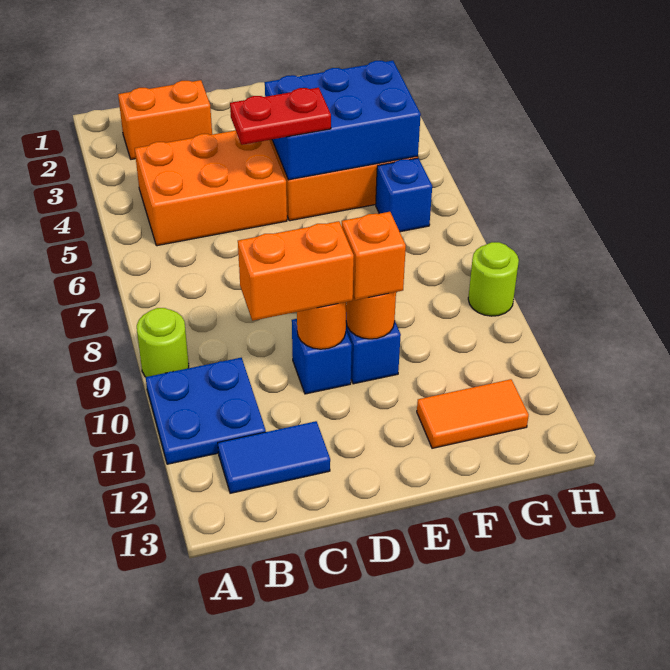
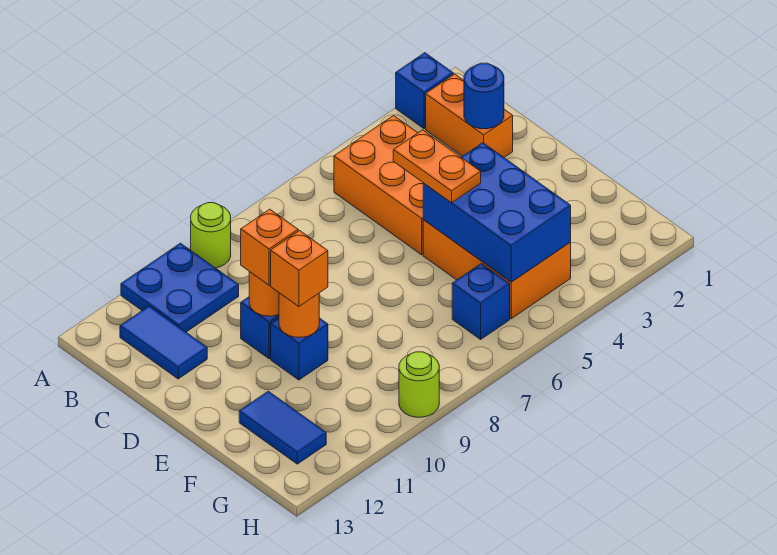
none -> blue 1x1 brick [396,53,453,129]
none -> blue 1x1 round brick [464,63,504,129]
orange 1x2 brick [238,221,354,321] -> orange 1x1 brick [241,209,298,285]
red 1x2 plate [230,88,331,145] -> orange 1x2 plate [393,130,481,203]
orange 1x2 tile [417,379,529,448] -> blue 1x2 tile [239,391,326,464]

